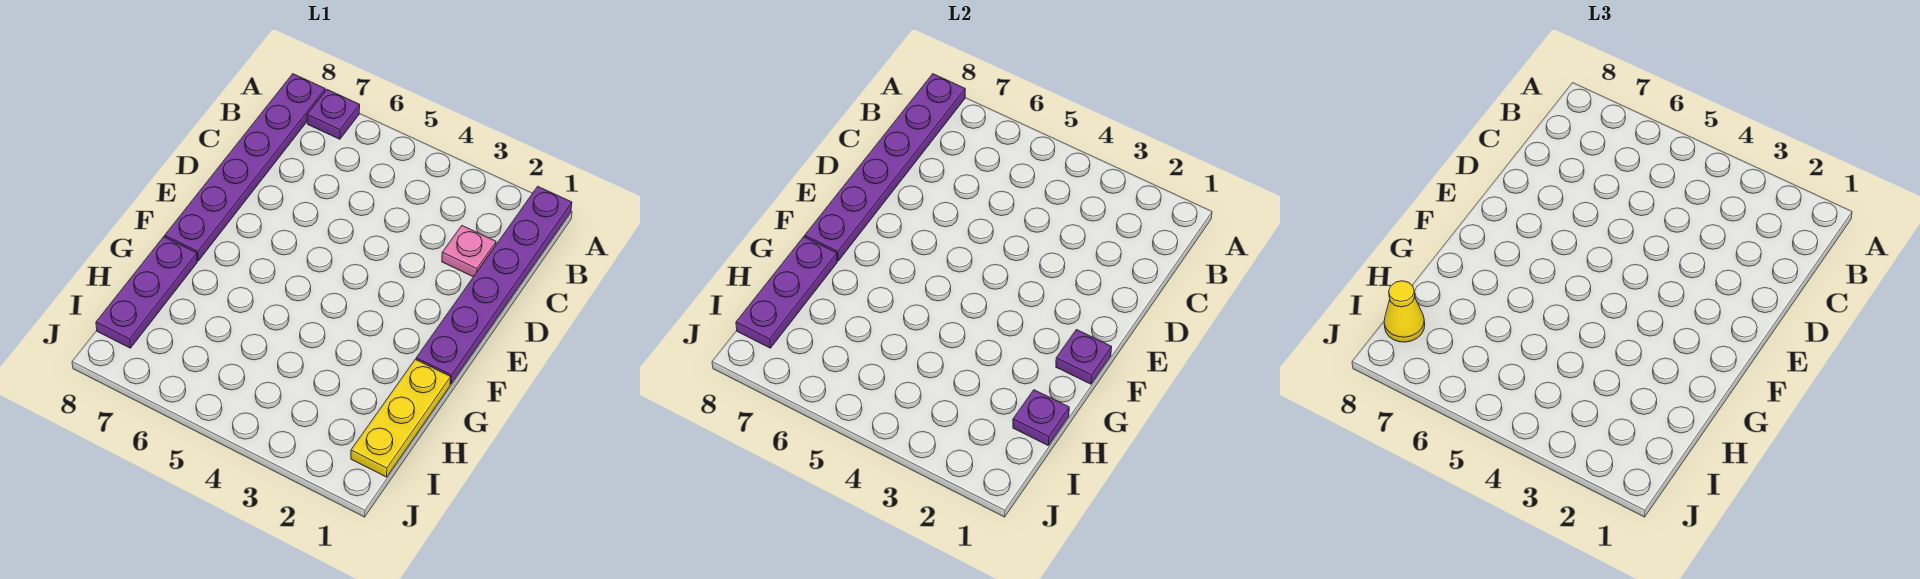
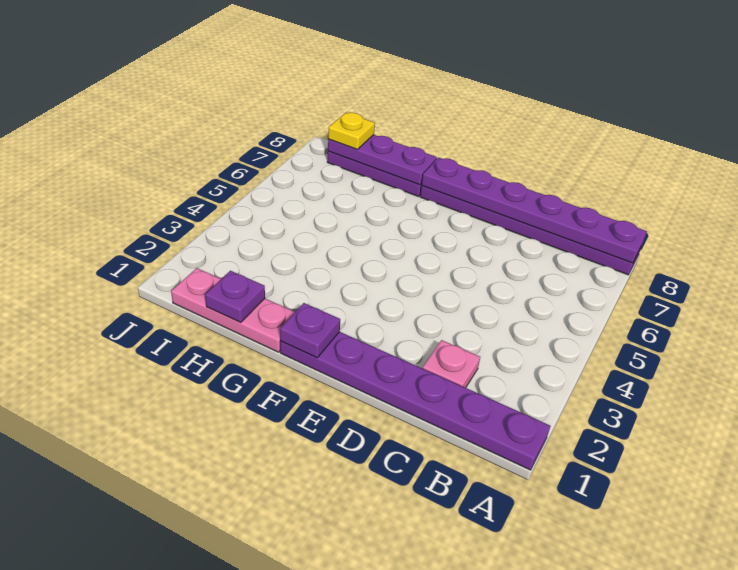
purple 1x1 plate [307,90,360,139] -> none
yellow 1x3 plate [351,359,451,477] -> pink 1x3 plate [171,268,295,352]
yellow 1x1 cone [1384,281,1425,342] -> yellow 1x1 plate [328,113,375,149]

